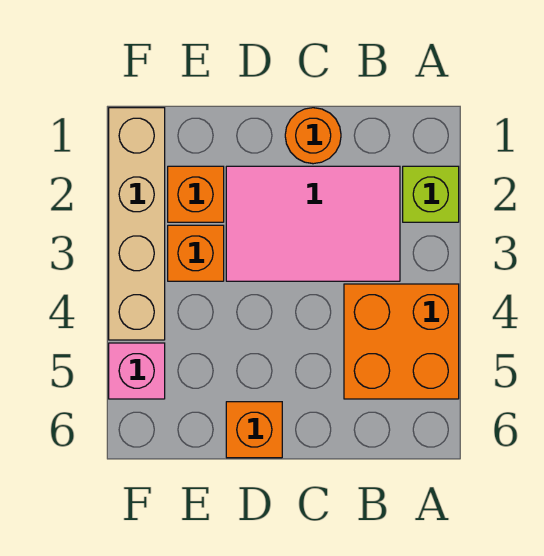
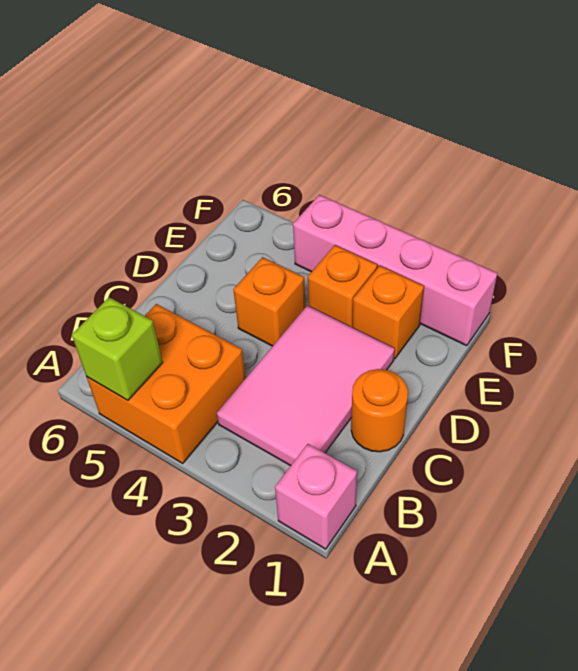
lime 1x1 brick [403,166,459,222] -> lime 1x1 brick moved to [72,297,163,400]
orange 1x1 brick [226,402,282,458] -> orange 1x1 brick moved to [233,257,305,346]
tan 1x4 brick [109,108,165,340] -> pink 1x4 brick [293,195,497,346]
pink 1x1 brick [109,343,165,399] -> pink 1x1 brick moved to [275,444,357,549]

